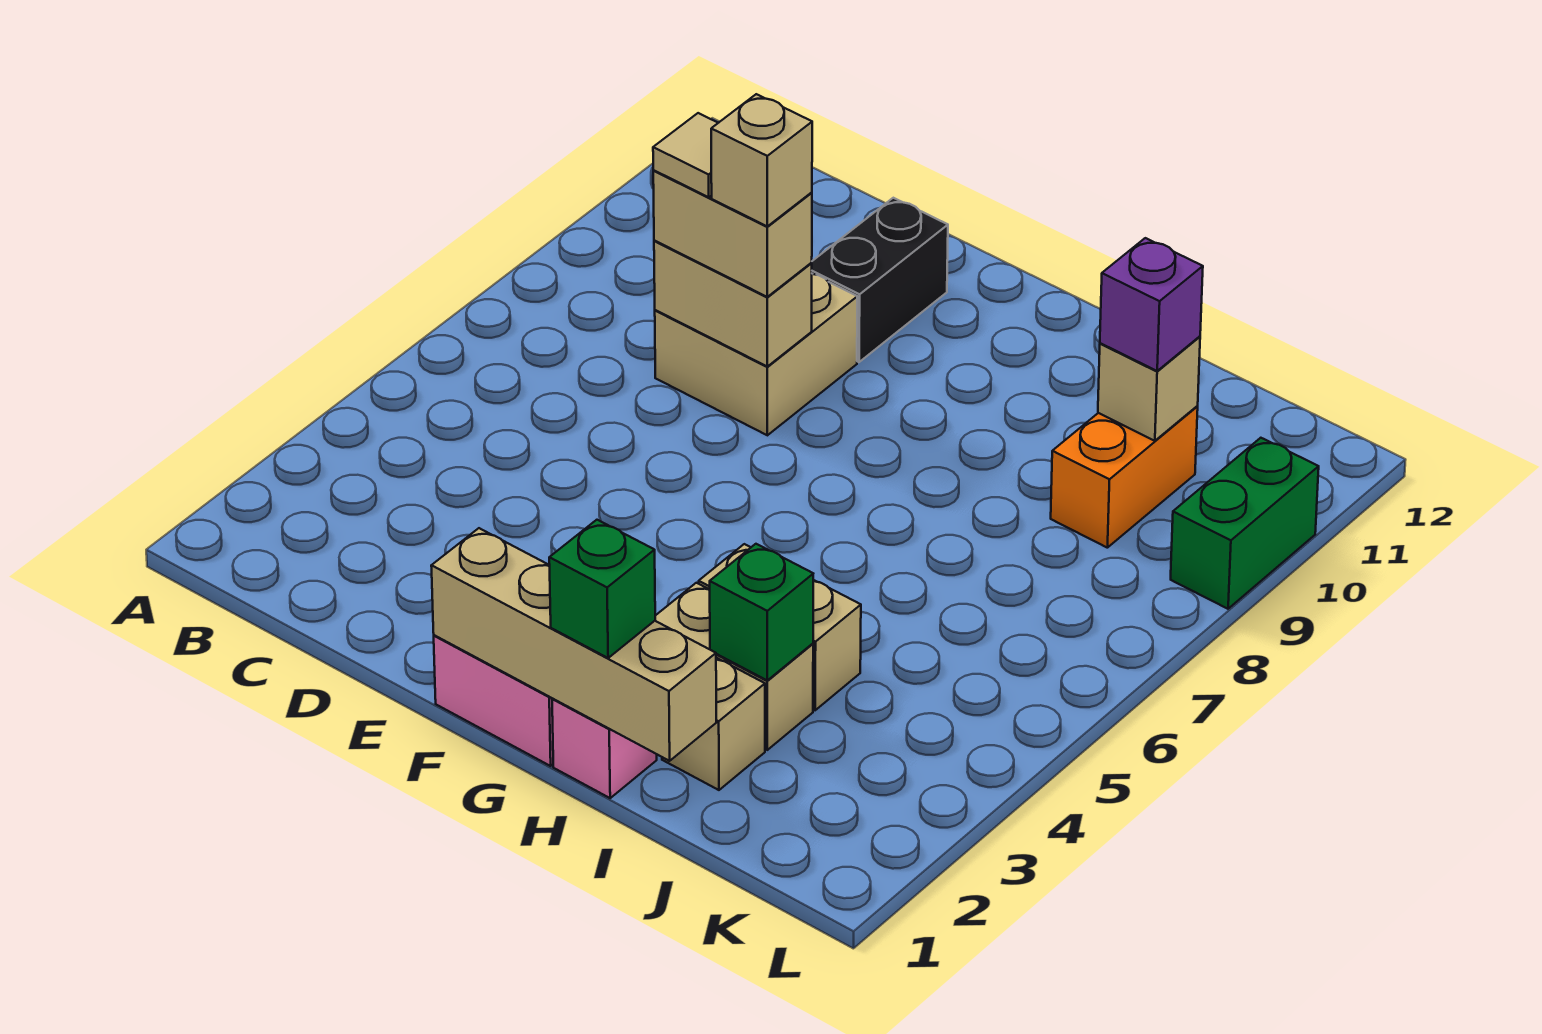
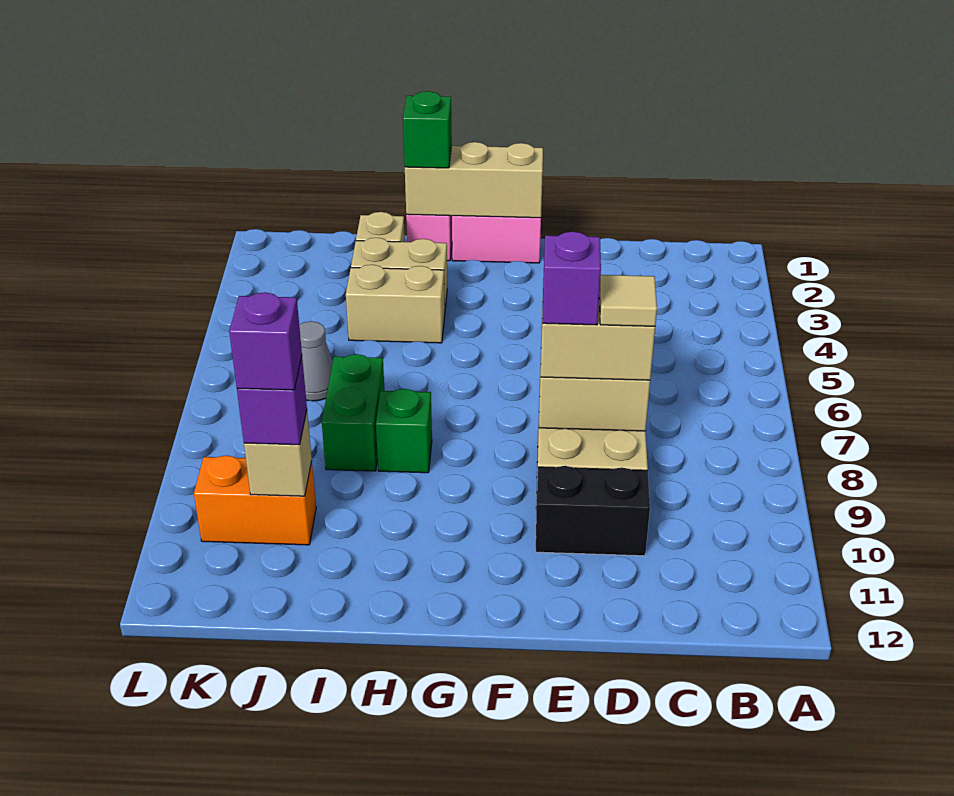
tan 1x1 brick [711,94,812,226] -> purple 1x1 brick [542,232,601,325]
black 1x2 brick [812,198,948,362] -> black 1x2 brick turned to [536,466,650,556]
tan 1x4 brick [431,528,716,761] -> tan 1x3 brick [405,142,543,218]
green 1x1 brick [709,544,813,680] -> green 1x1 brick moved to [376,389,432,473]
none -> grey 1x1 cone [299,321,333,401]
orange 1x2 brick [1051,406,1198,548] -> orange 1x2 brick turned to [194,456,316,545]
none -> purple 1x1 brick [229,292,302,390]
green 1x2 brick [1171,438,1319,609] -> green 1x2 brick moved to [322,354,385,471]

